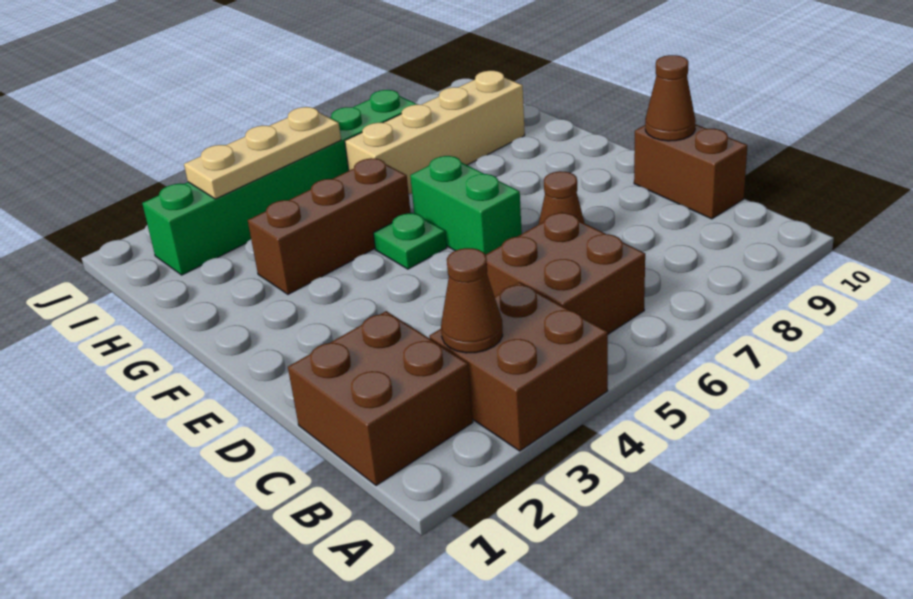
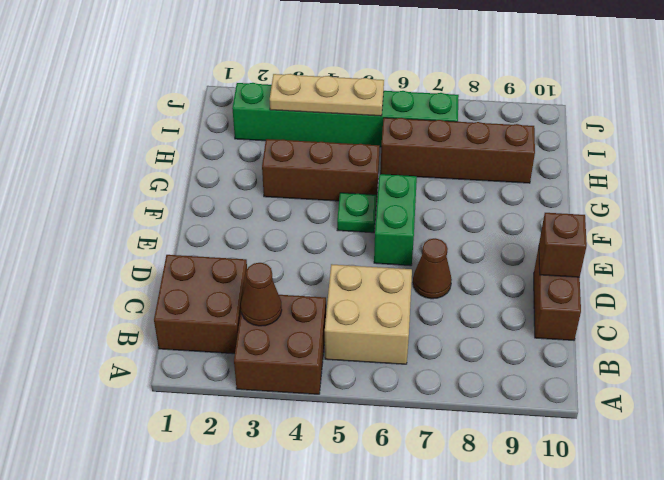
brown 2x2 brick [486,212,645,334] -> tan 2x2 brick [325,264,412,364]
brown 1x1 cone [645,55,696,141] -> brown 1x1 brick [539,213,587,277]
tan 1x4 brick [345,71,525,194] -> brown 1x4 brick [380,118,535,183]

